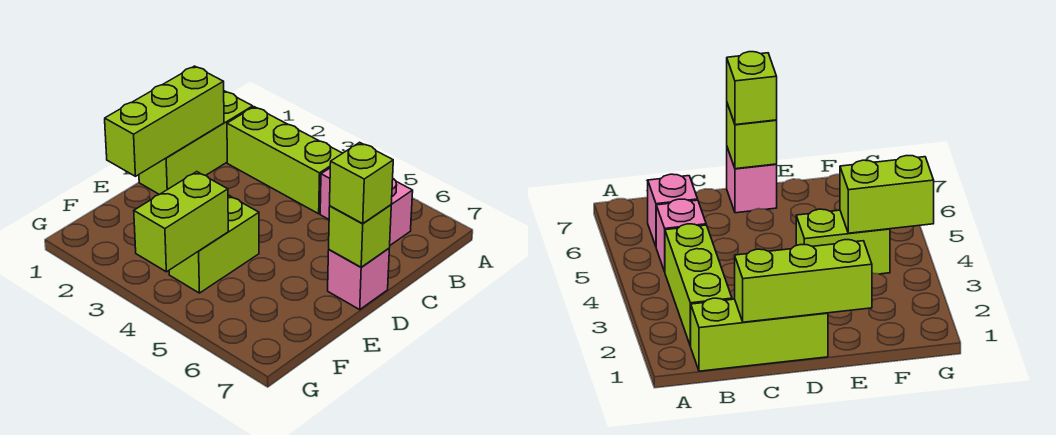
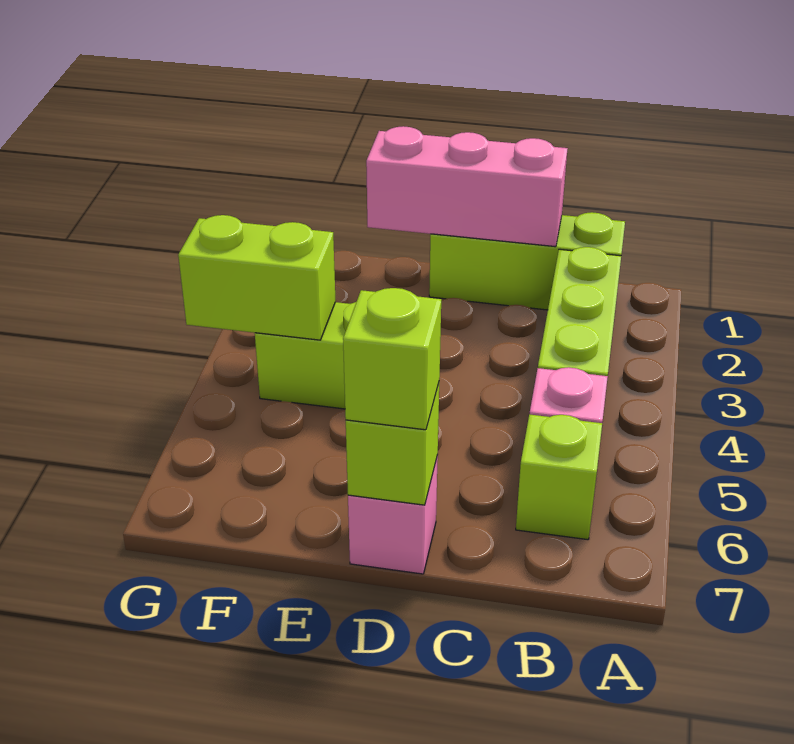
pink 1x1 brick [390,179,413,245] -> lime 1x1 brick [516,414,602,540]
lime 1x3 brick [105,66,224,176] -> pink 1x3 brick [366,126,568,247]

